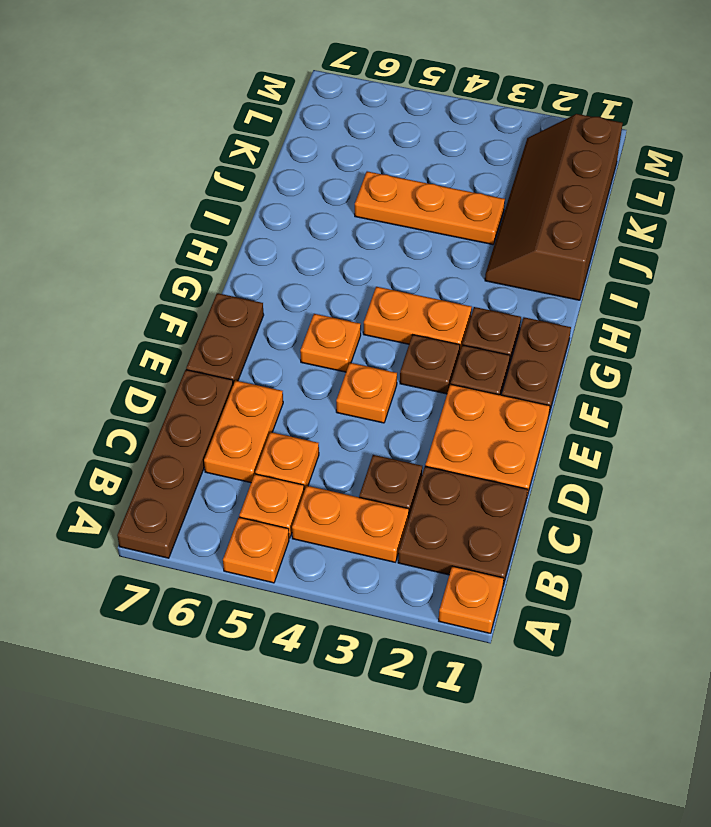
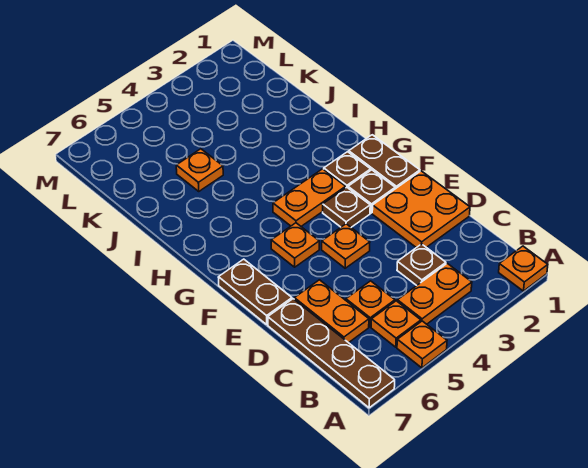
brown 2x2 plate [398,466,528,585] -> none
brown 2x4 slope [485,114,623,300] -> none
orange 1x3 plate [355,171,505,245] -> orange 1x1 plate [176,149,223,191]

